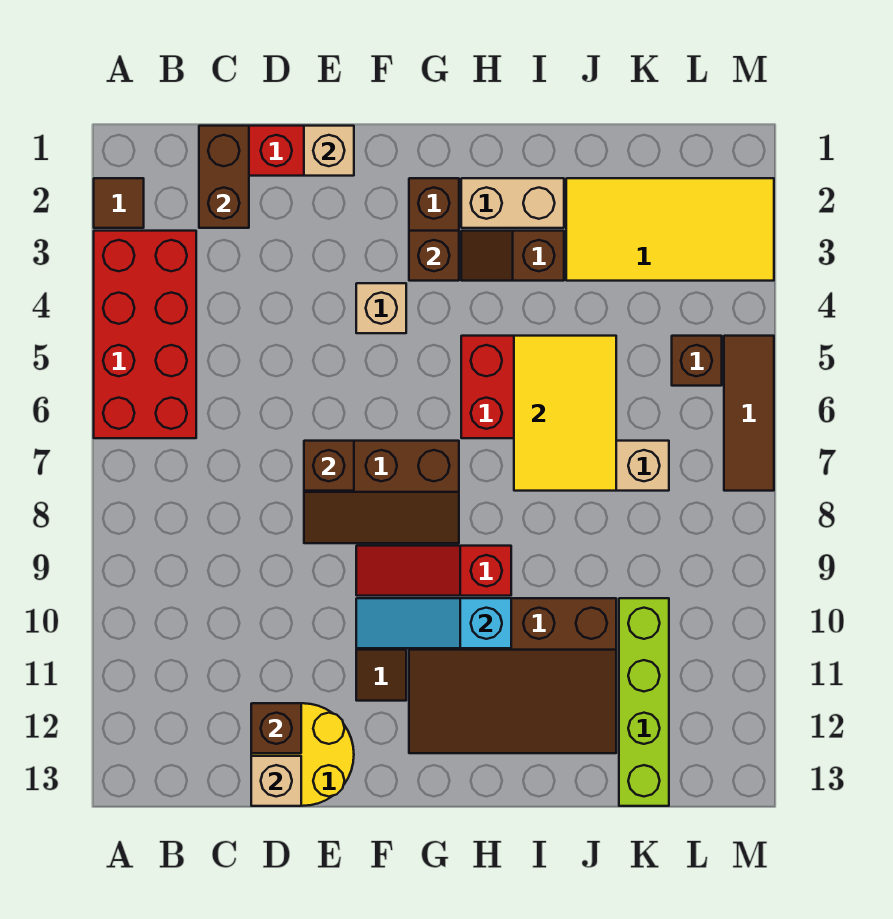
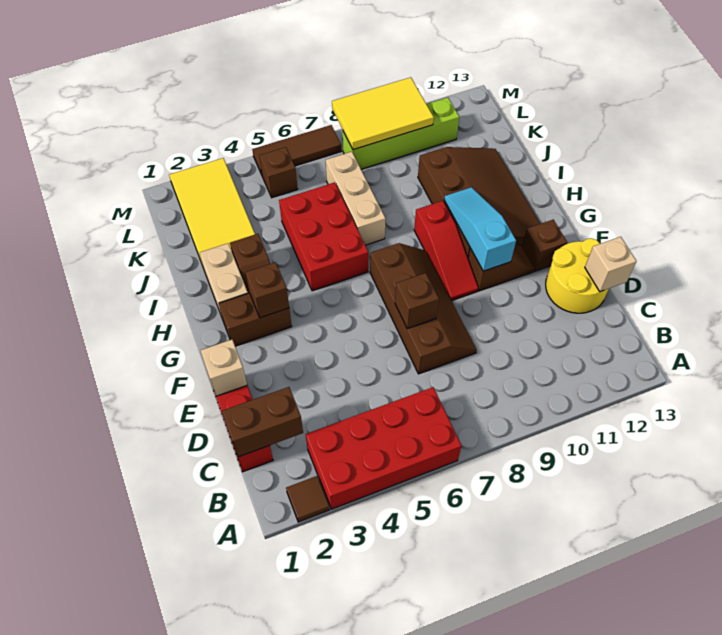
brown 1x1 brick [251,703,301,753] -> brown 1x1 brick moved to [522,220,567,271]
brown 2x3 slope [304,441,459,543] -> brown 2x4 slope [370,243,477,374]
tan 1x1 brick [356,283,406,333] -> none
cyan 1x3 slope [356,598,511,648] -> cyan 1x3 slope turned to [444,187,516,271]
yellow 2x3 tile [514,336,616,491] -> yellow 2x3 tile moved to [332,77,434,150]
lime 1x4 brick [619,598,669,806] -> lime 1x4 brick moved to [343,98,459,169]

